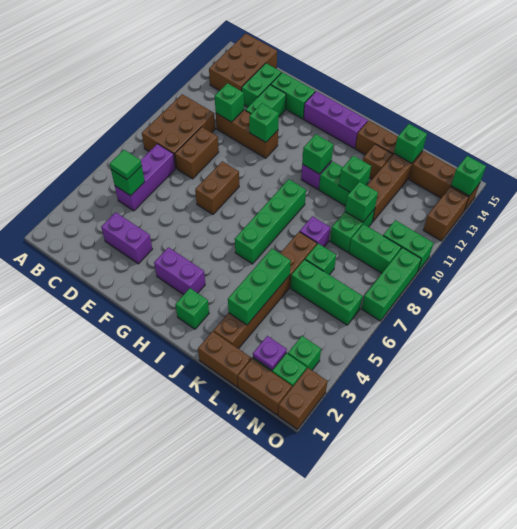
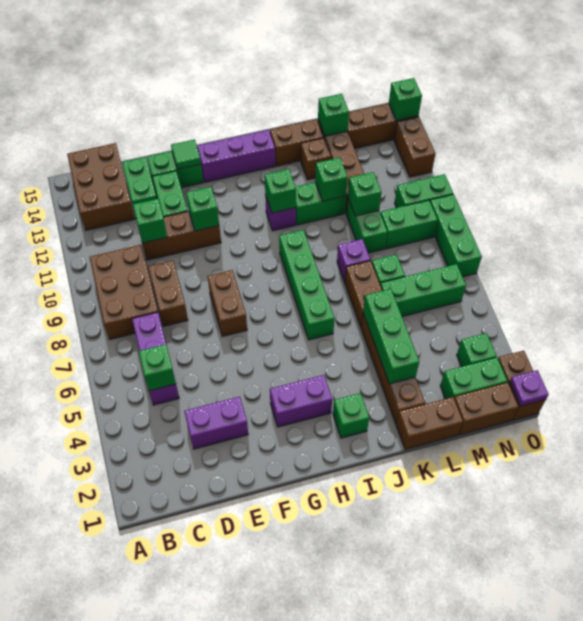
green 1x1 tile [110,150,142,179] -> green 1x1 tile moved to [171,140,201,169]
purple 1x1 plate [253,336,287,370] -> purple 1x1 plate moved to [510,370,549,406]

